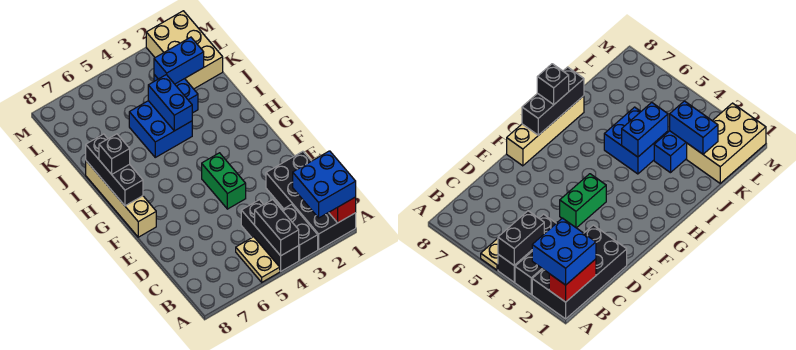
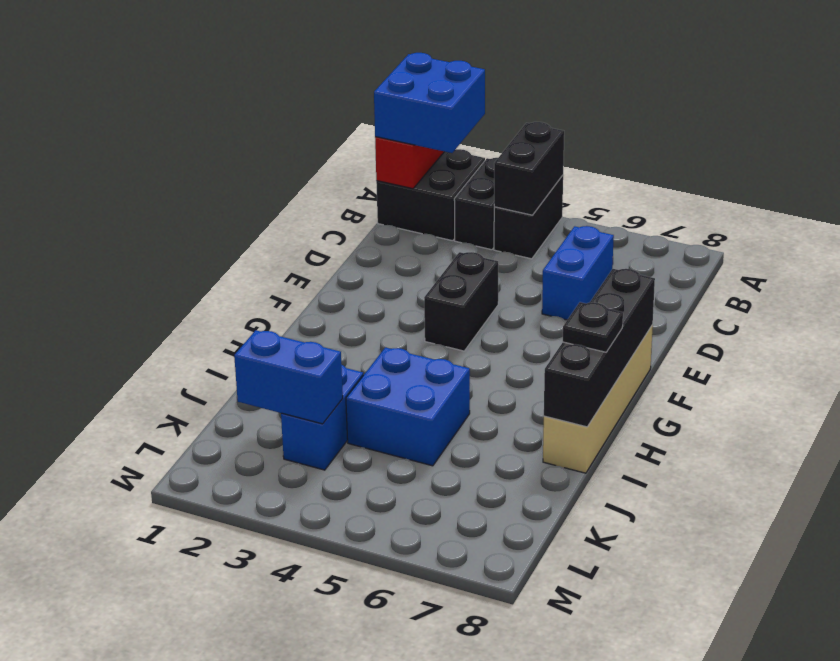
black 2x4 brick [266,151,356,249] -> black 2x2 brick [376,149,485,241]
black 1x3 brick [241,200,299,271] -> black 1x2 brick [494,175,563,259]
tan 1x2 plate [236,237,280,282] -> none
green 1x2 brick [202,153,246,209] -> black 1x2 brick [424,252,498,351]
black 1x3 brick [86,134,143,206] -> black 1x4 brick [544,269,655,427]
black 1x1 brick [99,134,130,174] -> black 1x1 plate [563,302,623,352]
blue 1x2 brick [148,75,192,131] -> blue 1x2 brick moved to [542,226,614,320]
tan 2x3 brick [146,11,223,89] -> none

